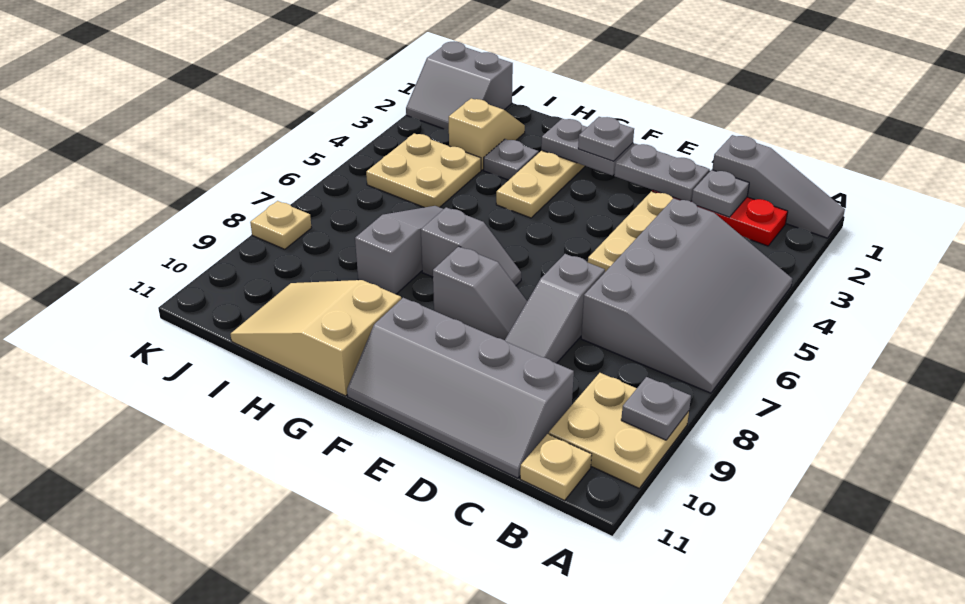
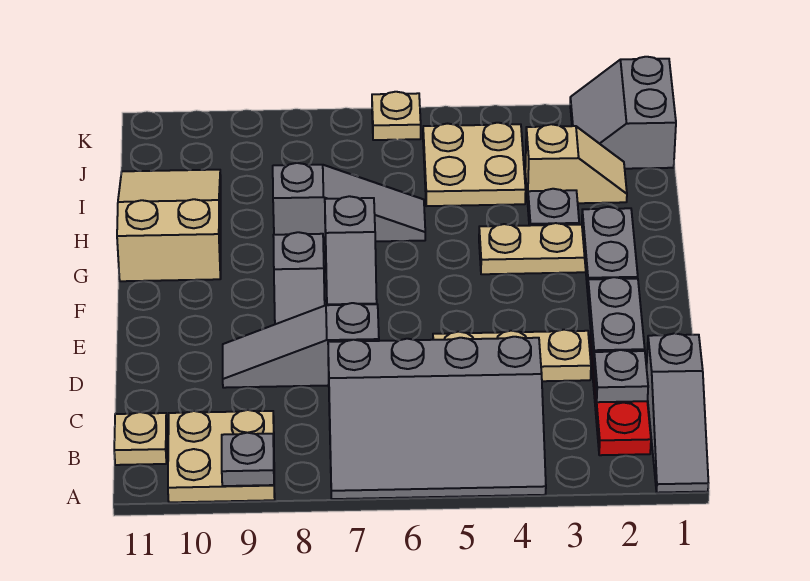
grey 2x4 slope [347,298,574,478] -> none
grey 1x1 plate [578,117,634,161] -> none
tan 1x1 plate [250,201,311,249] -> tan 1x1 plate moved to [372,92,421,140]

